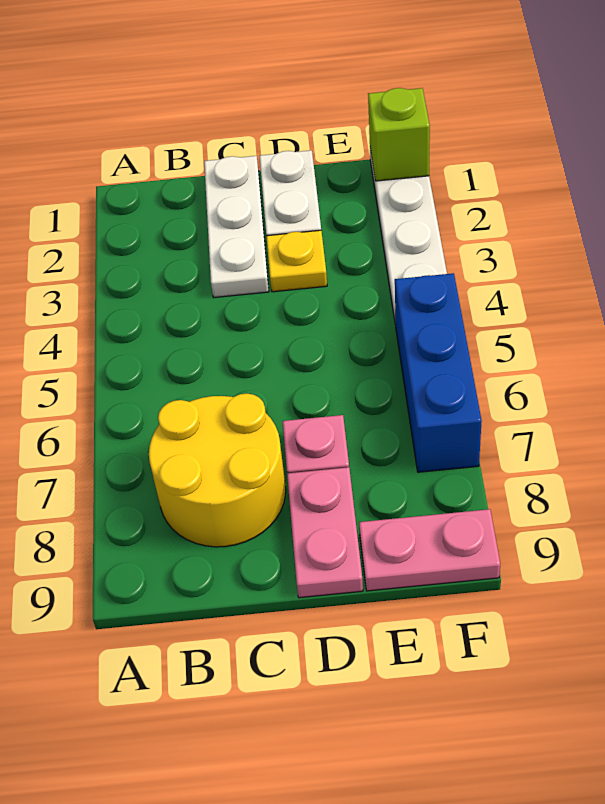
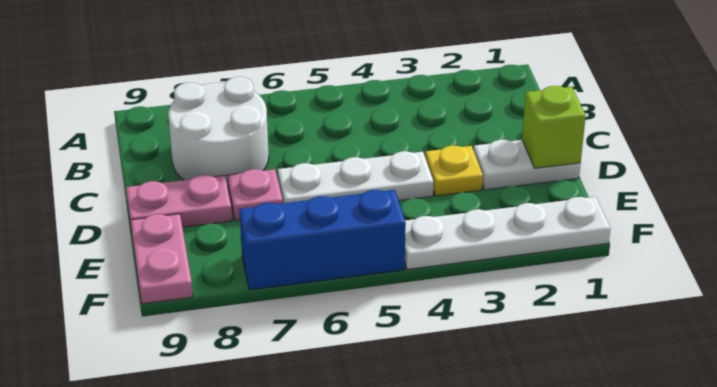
yellow 2x2 round brick [149,394,286,547] -> white 2x2 round brick [168,77,269,187]
white 1x3 plate [204,156,269,297] -> white 1x3 plate moved to [278,151,433,203]
lime 1x1 brick [368,88,430,181] -> lime 1x1 brick moved to [522,86,586,168]

